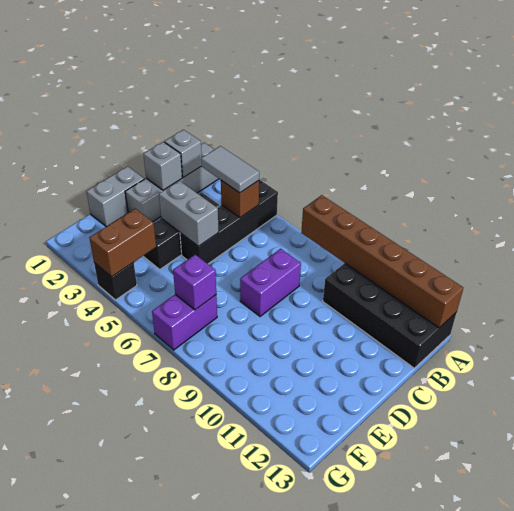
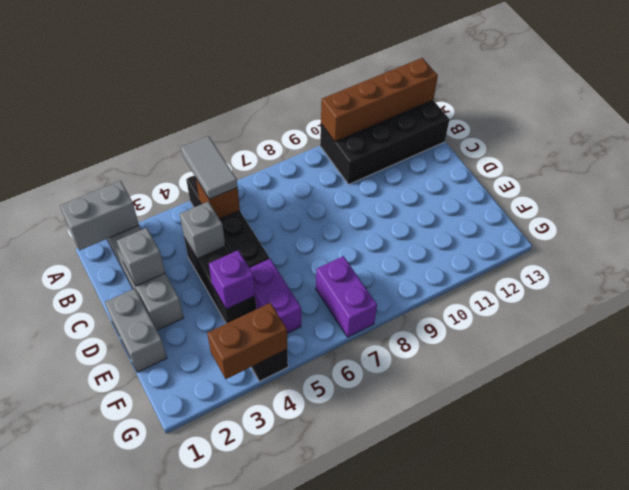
brown 1x6 brick [301,195,463,328] -> brown 1x4 brick [321,58,438,142]
grey 1x1 brick [164,130,202,177] -> grey 1x1 brick moved to [180,202,225,259]
grey 1x2 tile [201,146,259,193] -> grey 1x2 tile turned to [181,136,238,199]
purple 1x2 brick [240,249,301,316] -> purple 1x2 brick moved to [250,259,301,333]
grey 1x2 brick [159,181,219,247] -> grey 1x2 brick moved to [60,181,139,250]
brown 1x2 brick [89,209,156,277] -> brown 1x2 brick turned to [207,303,287,379]
purple 1x1 brick [173,255,216,310] -> purple 1x1 brick moved to [209,250,255,309]

